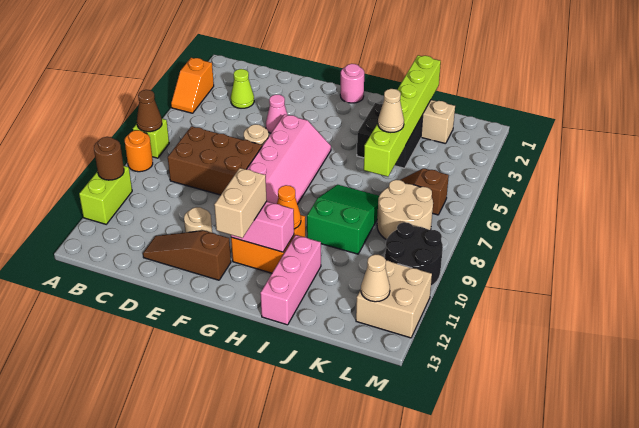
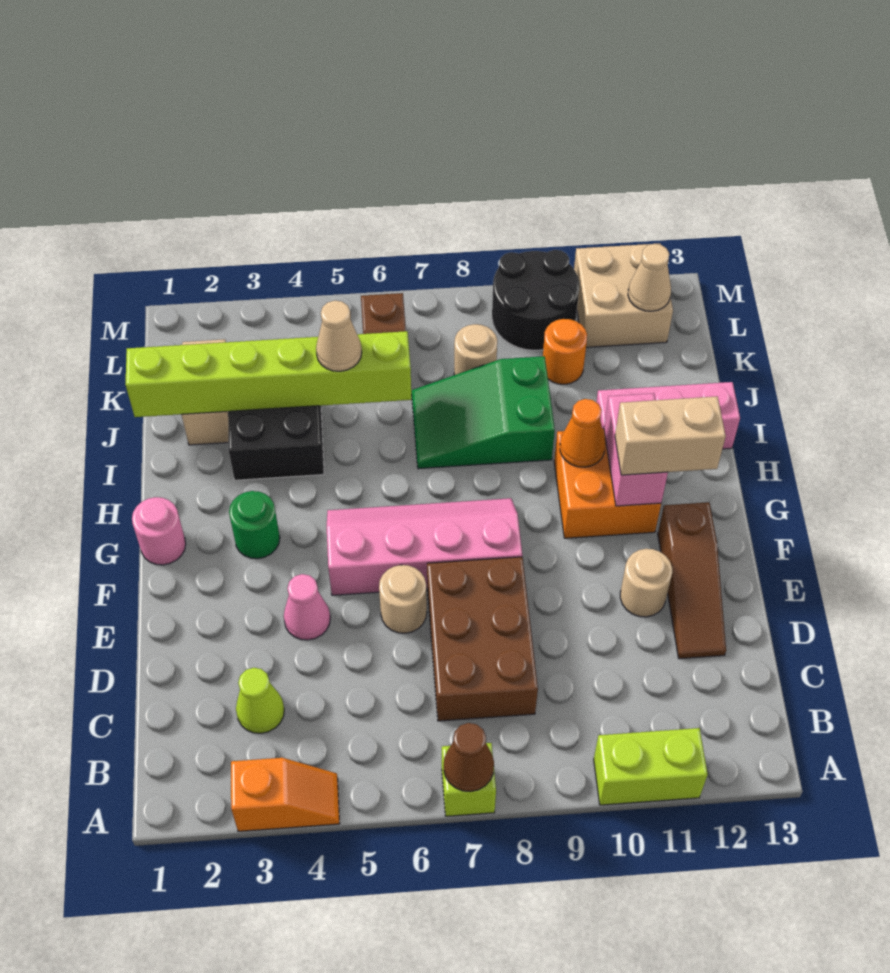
orange 1x1 round brick [125,130,153,172] -> orange 1x1 round brick moved to [543,319,587,384]
brown 1x1 round brick [94,137,124,180] -> none
none -> green 1x1 round brick [229,491,280,559]
tan 2x2 round brick [377,180,433,240] -> tan 1x1 round brick [454,324,497,375]

